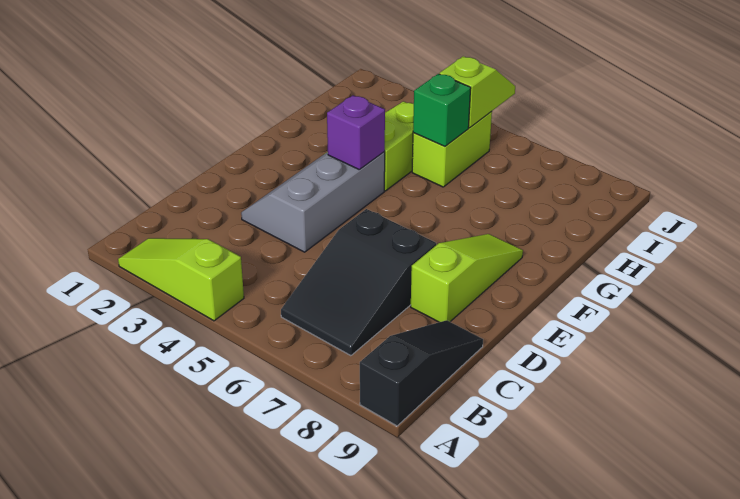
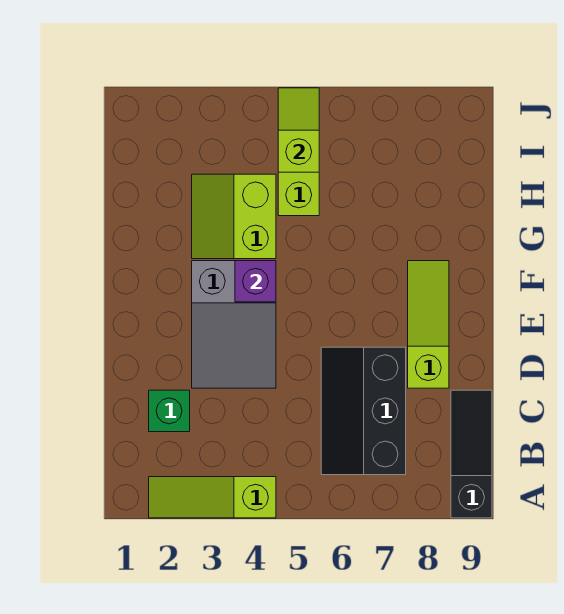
black 2x3 slope [281,209,436,356] -> black 2x3 slope turned to [321,347,406,475]
grey 2x3 slope [241,152,385,252] -> grey 2x3 slope turned to [192,261,276,388]
green 1x1 brick [413,74,471,147] -> green 1x1 brick moved to [149,390,190,432]

